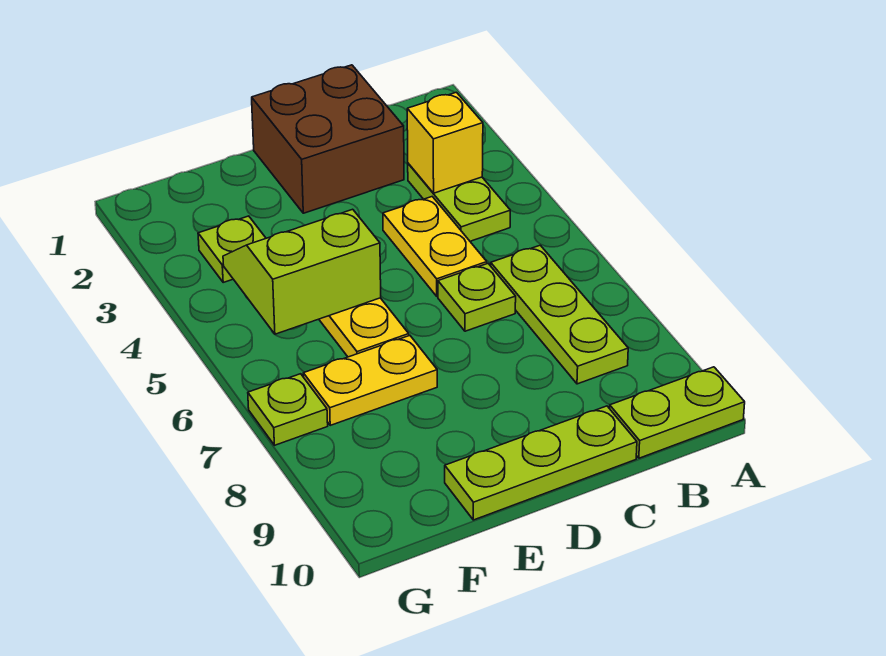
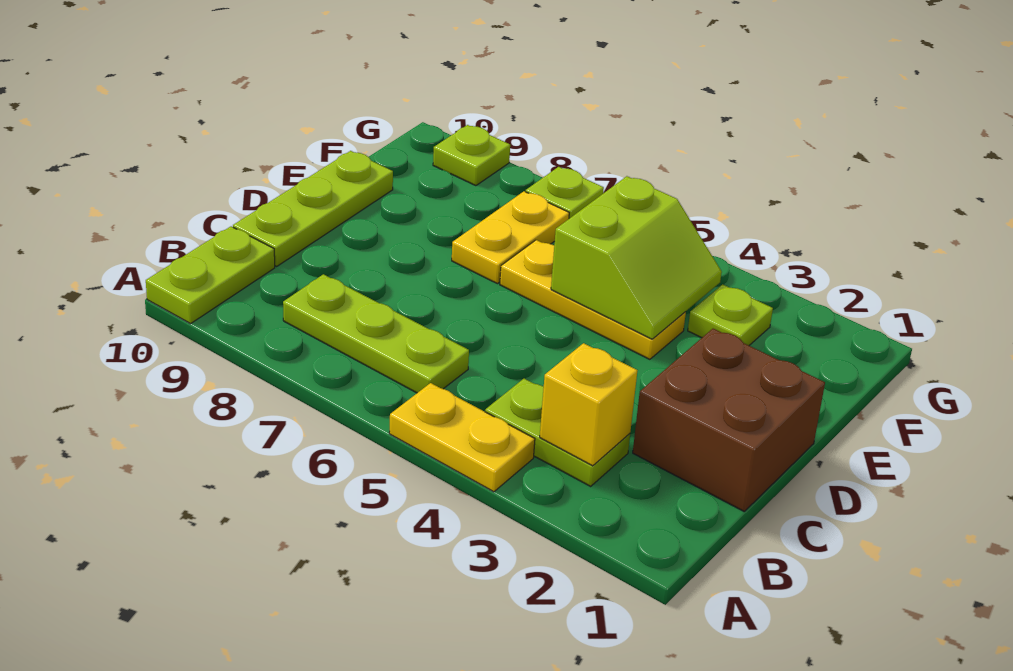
yellow 1x2 plate [383,197,487,296] -> yellow 1x2 plate moved to [389,383,535,492]
lime 1x1 plate [438,264,516,331] -> lime 1x1 plate moved to [433,125,510,186]

